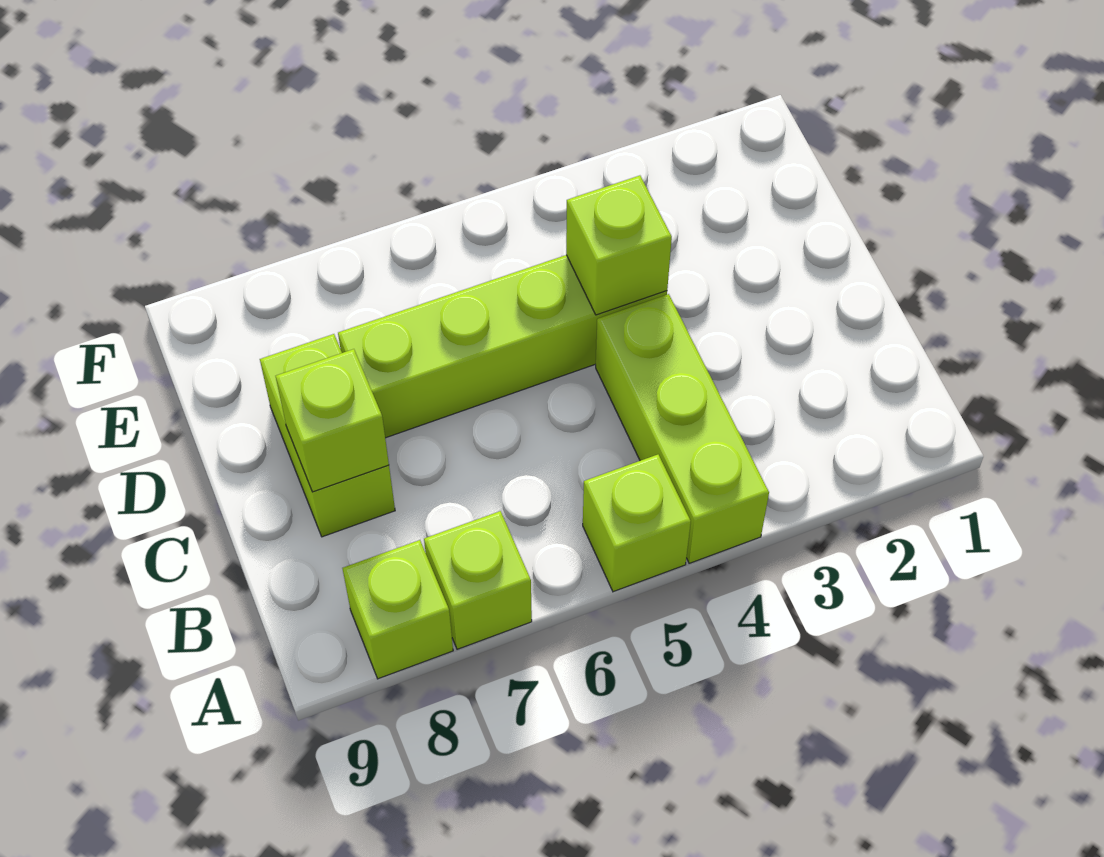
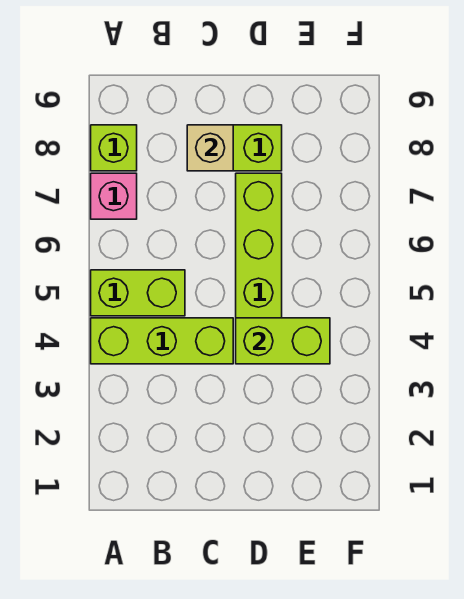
lime 1x1 brick [583,455,691,592] -> lime 1x2 brick [91,270,185,316]
lime 1x1 brick [424,511,532,649] -> pink 1x1 brick [91,173,137,219]
lime 1x1 brick [276,349,389,492] -> tan 1x1 brick [187,125,233,171]
lime 1x1 brick [566,176,672,315] -> lime 1x2 brick [236,318,330,364]

